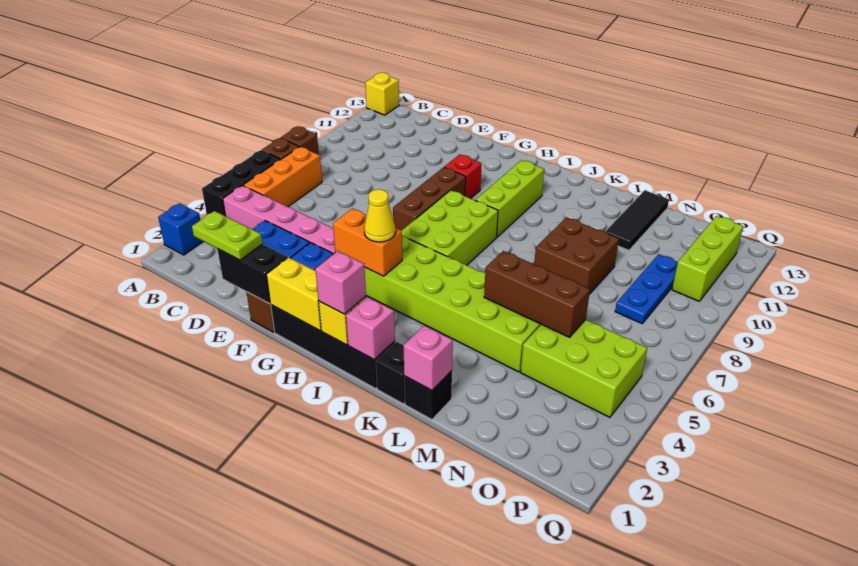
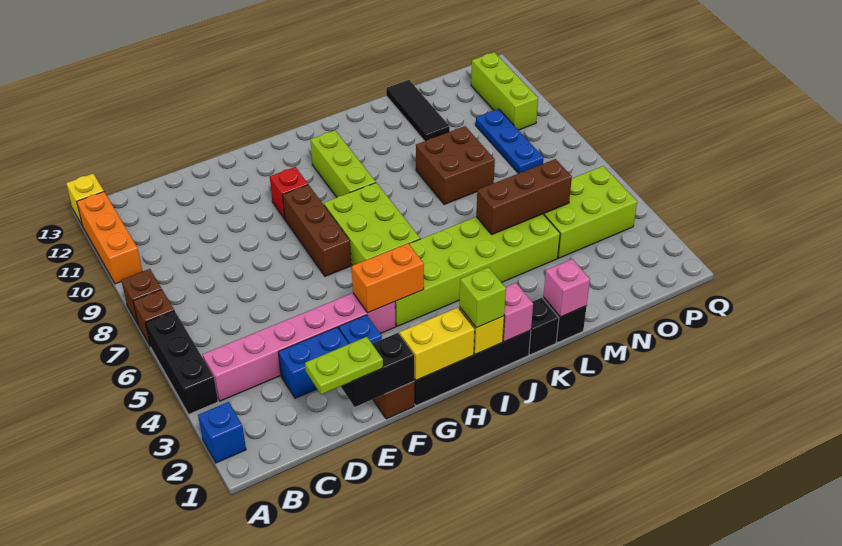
orange 1x3 brick [243,147,322,207] -> orange 1x3 brick moved to [77,192,142,284]
yellow 1x1 cone [364,189,396,242] -> none
pink 1x1 brick [315,251,366,314] -> lime 1x1 brick [459,267,506,328]

